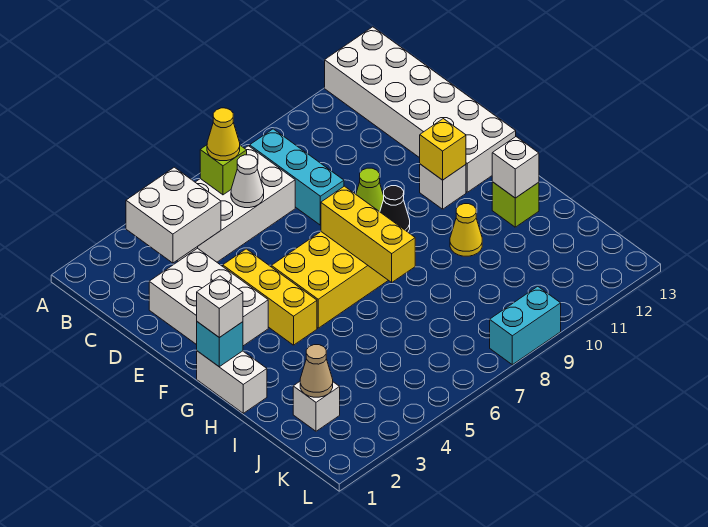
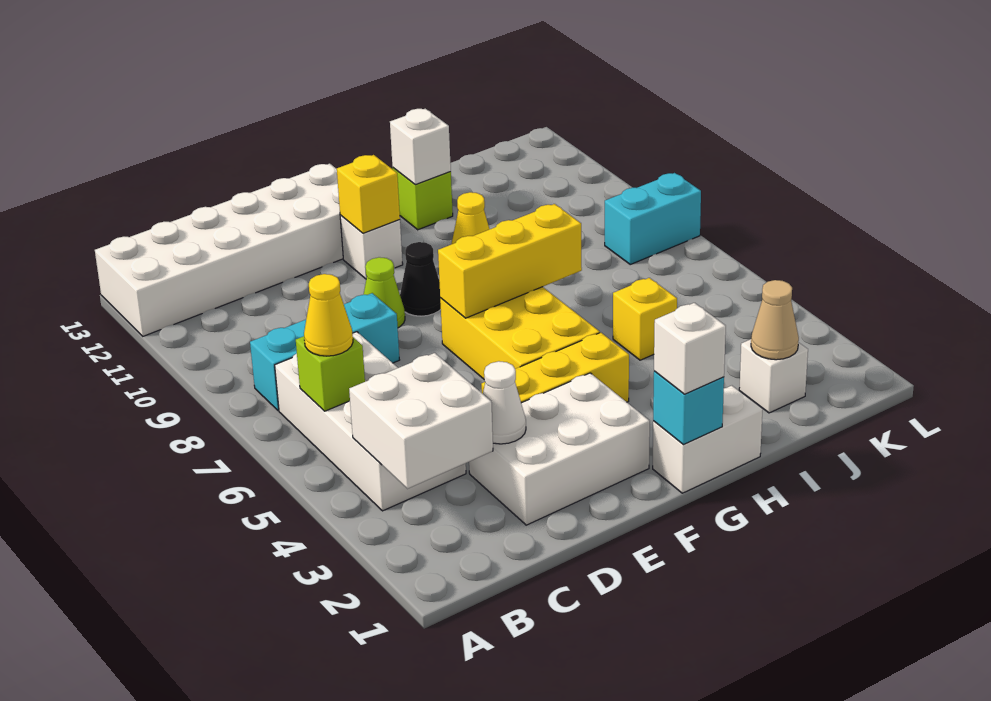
white 1x1 cone [231,155,264,208] -> white 1x1 cone moved to [483,361,526,444]
none -> yellow 1x1 brick [613,278,677,360]
cyan 1x2 brick [490,286,561,365] -> cyan 1x2 brick turned to [605,173,701,264]

